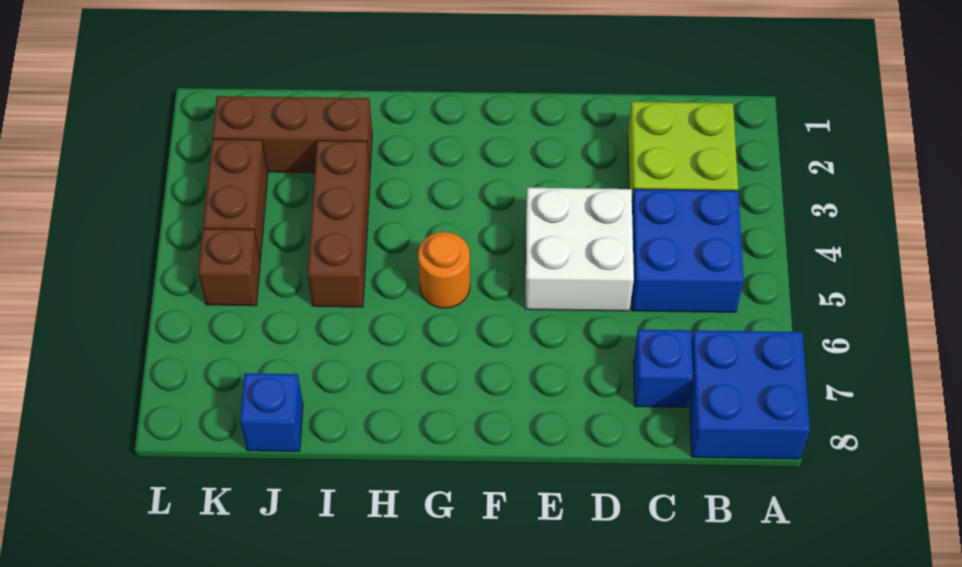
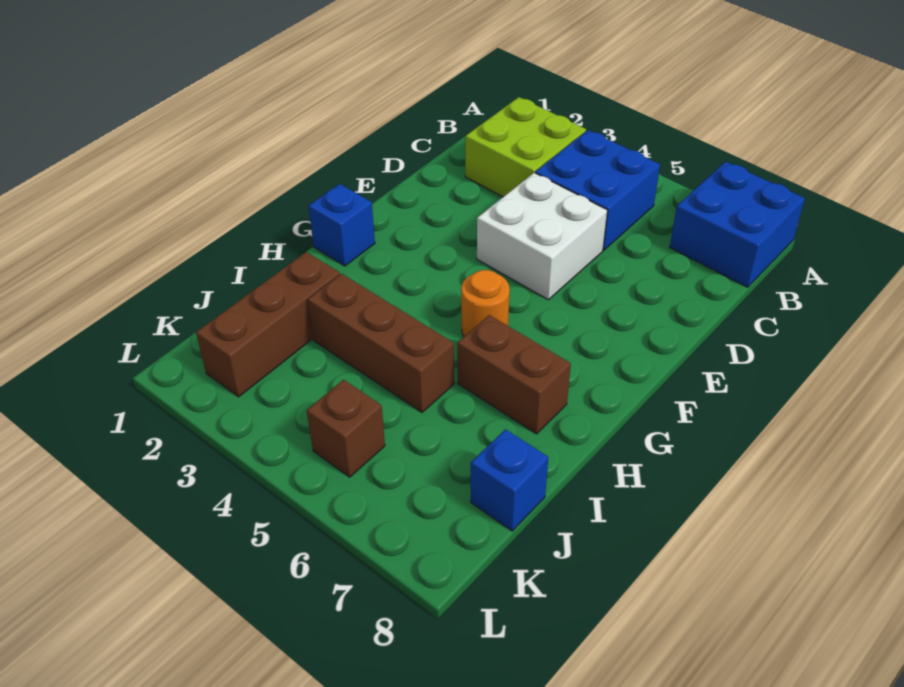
blue 1x1 brick [633,330,693,407] -> blue 1x1 brick moved to [308,184,375,266]
brown 1x2 brick [203,139,268,260] -> brown 1x2 brick moved to [457,315,571,434]

